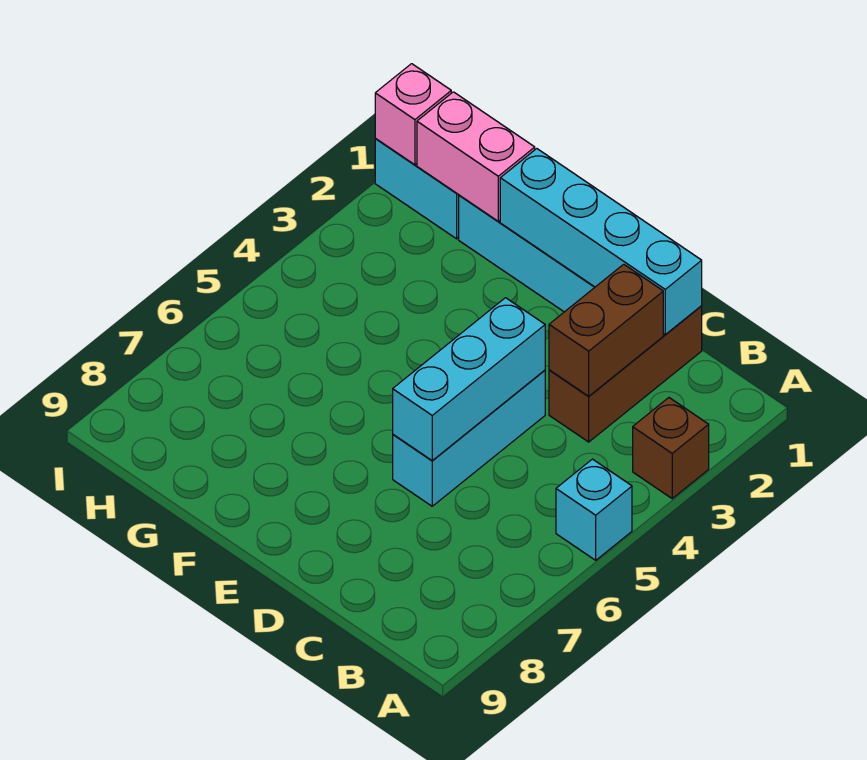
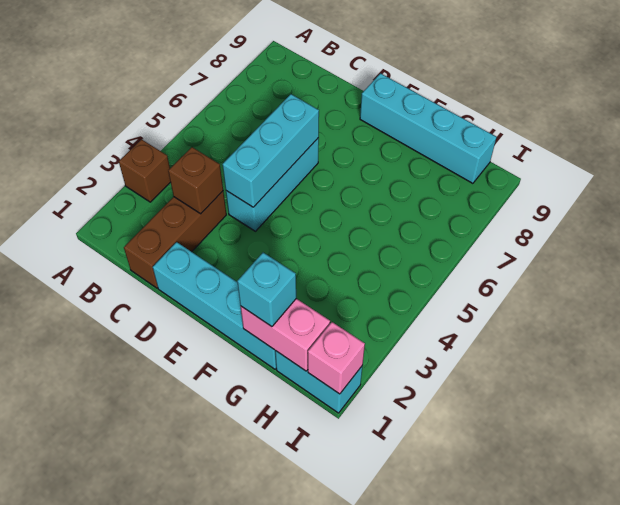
cyan 1x1 brick [556,459,632,560] -> cyan 1x1 brick moved to [237,253,296,327]
cyan 1x4 brick [500,149,702,334] -> cyan 1x4 brick moved to [360,73,497,183]
brown 1x2 brick [549,264,663,396] -> brown 1x1 brick [168,147,223,214]

